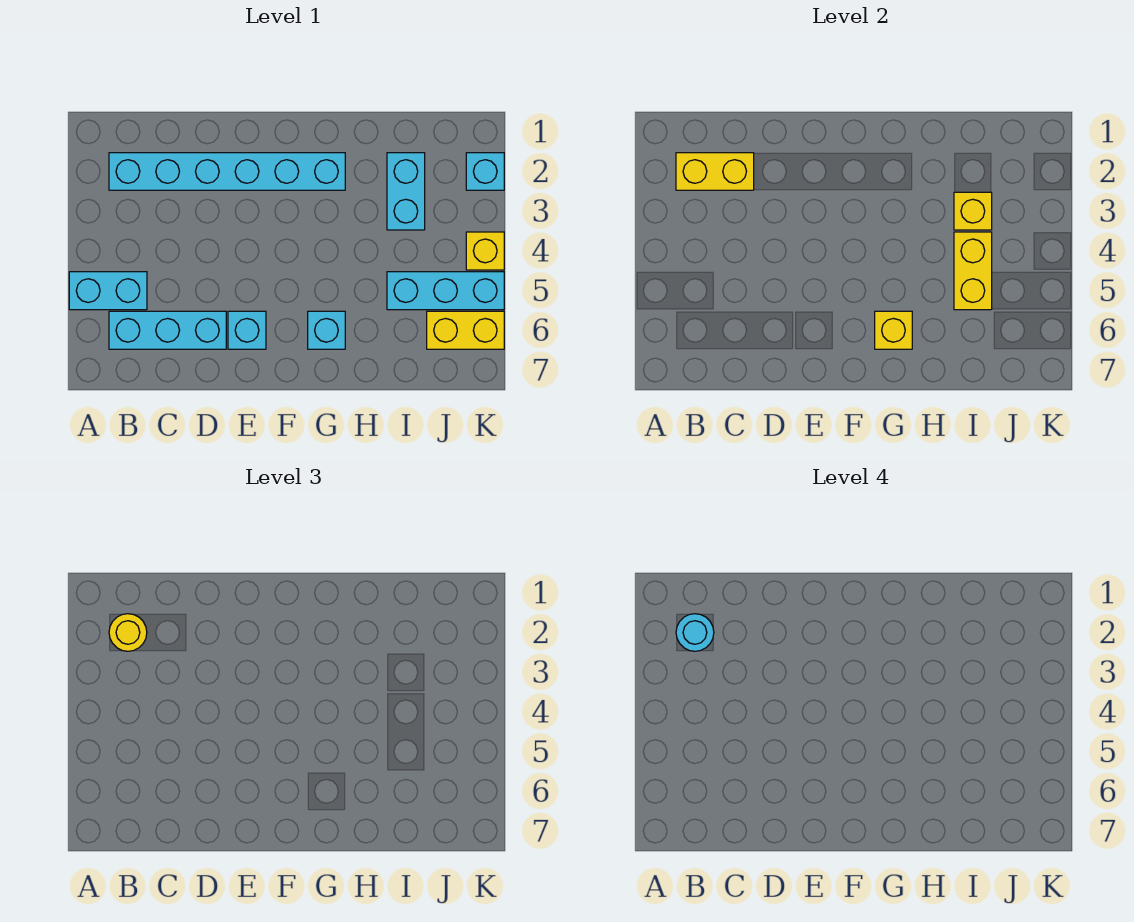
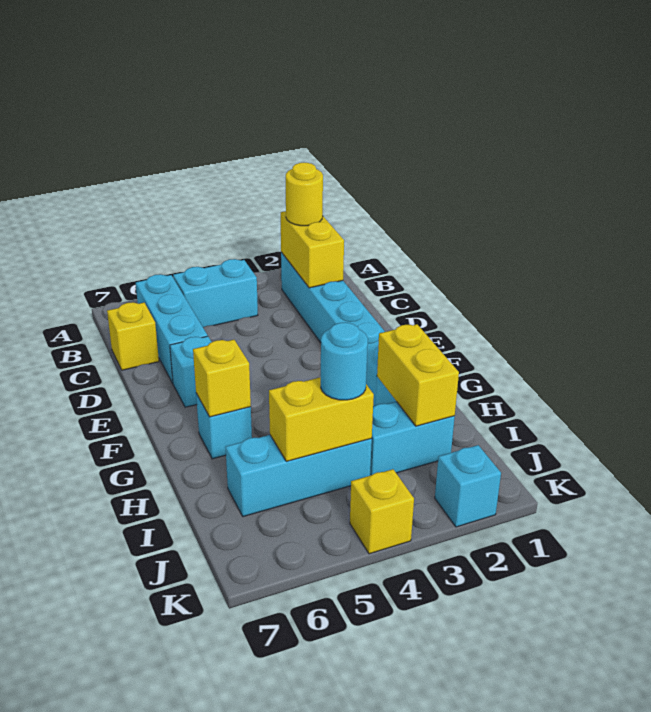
cyan 1x2 brick [69,272,147,310] -> cyan 1x2 brick turned to [173,259,258,327]
cyan 1x1 round brick [676,614,714,651] -> cyan 1x1 round brick moved to [321,322,368,400]
yellow 1x1 brick [954,192,992,230] -> yellow 1x1 brick moved to [107,302,159,370]
cyan 1x3 brick [387,272,504,310] -> cyan 1x3 brick turned to [226,435,372,517]
yellow 1x2 brick [427,311,504,349] -> yellow 1x2 brick moved to [377,324,459,426]

